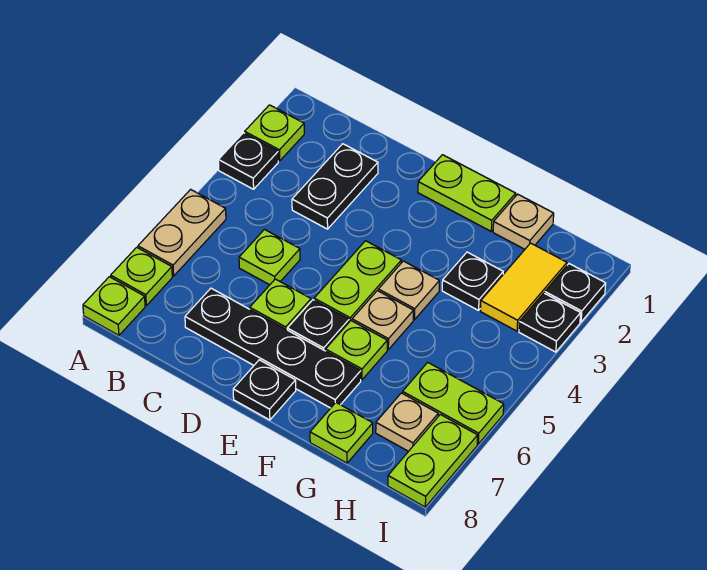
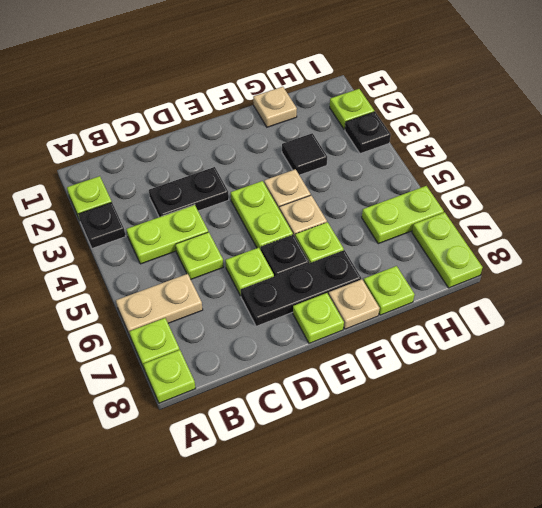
tan 1x2 plate [138,189,226,276] -> tan 1x2 plate turned to [116,274,203,336]
black 1x2 plate [292,144,378,229] -> black 1x2 plate turned to [149,167,229,217]
black 1x4 plate [185,288,361,408] -> black 1x3 plate [241,250,361,326]
lime 1x2 plate [418,155,516,231] -> lime 1x2 plate moved to [126,205,208,264]
black 1x1 plate [233,360,296,420] -> lime 1x1 plate [293,293,344,343]
black 1x1 plate [442,252,503,310] -> black 1x1 tile [282,133,327,175]
yellow 1x2 tile [480,243,567,331] -> none
tan 1x1 plate [376,393,438,451] -> tan 1x1 plate moved to [329,279,380,329]
black 1x1 plate [545,264,606,322] -> lime 1x1 plate [330,89,374,130]

